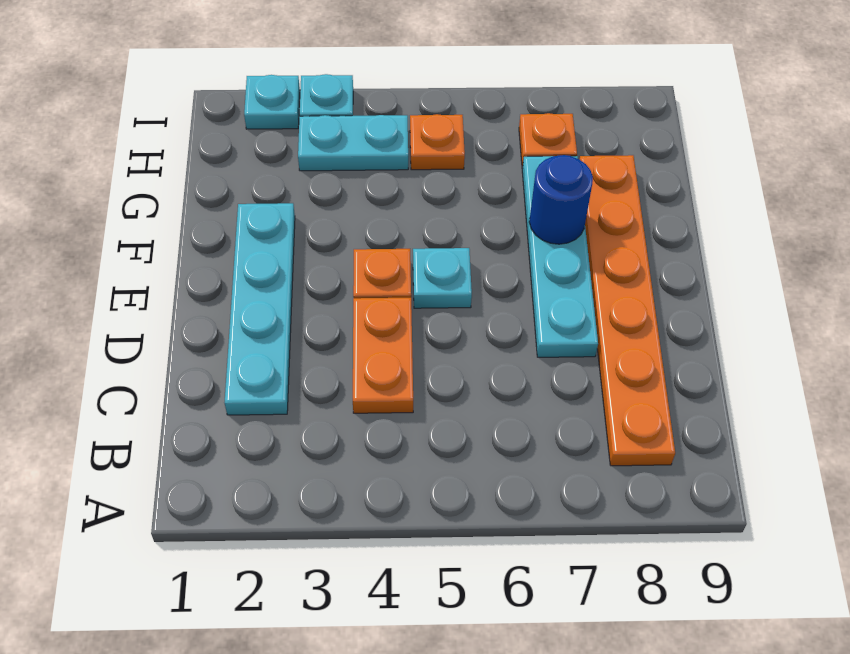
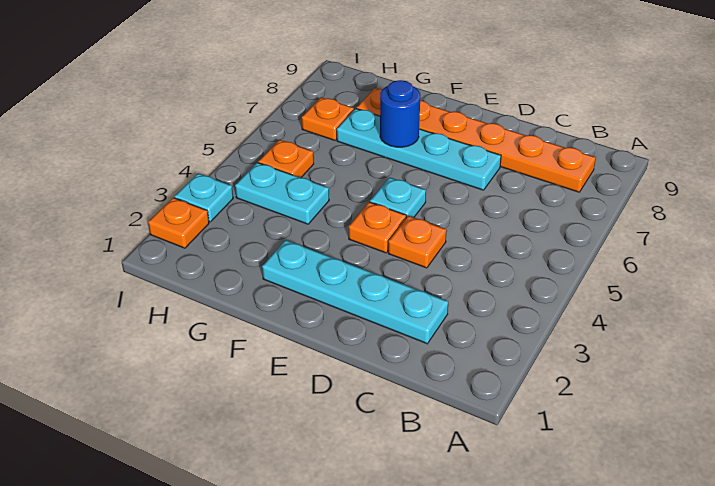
orange 1x2 plate [353,298,413,413] -> orange 1x1 plate [388,216,447,268]
cyan 1x2 plate [298,115,408,171] -> cyan 1x2 plate turned to [235,163,329,224]
cyan 1x1 plate [244,75,300,129] -> orange 1x1 plate [148,198,209,248]

